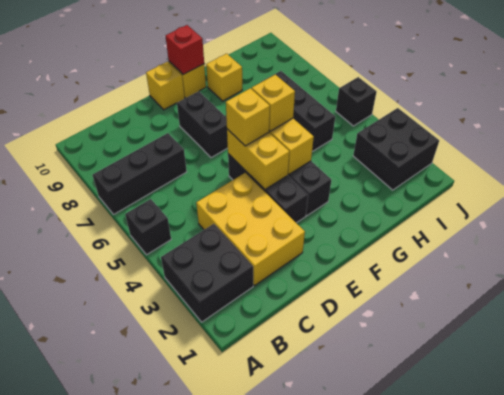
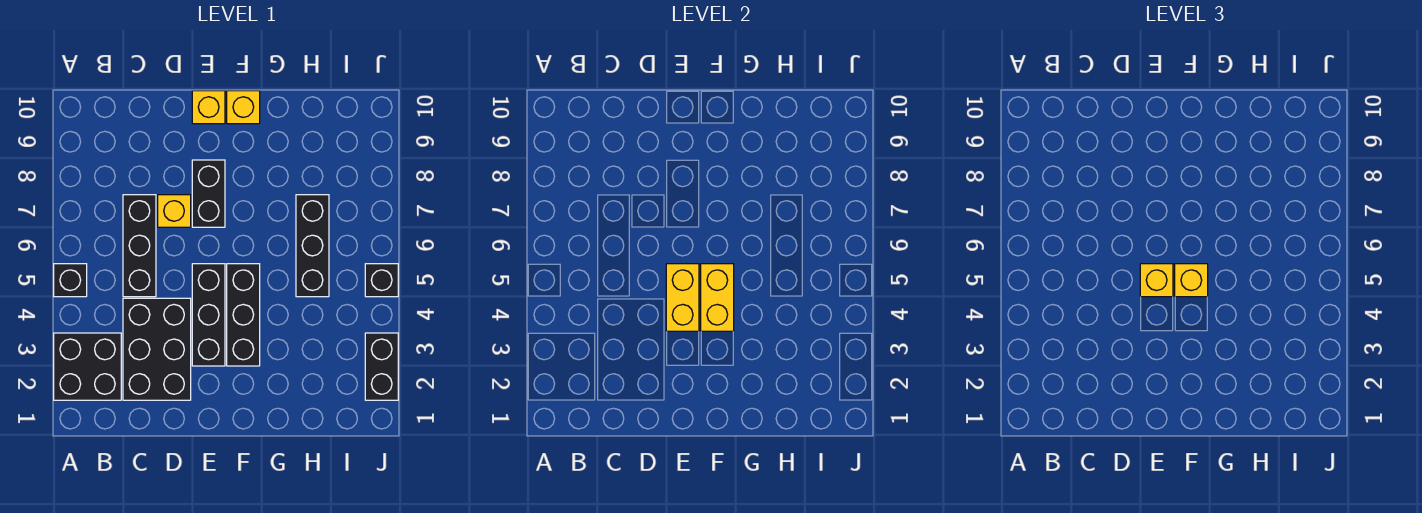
black 1x3 brick [93,133,187,215] -> black 1x3 brick turned to [123,195,156,297]
yellow 2x3 brick [196,173,305,286] -> black 2x3 brick [123,298,191,400]
red 1x1 brick [165,25,204,74] -> none
yellow 1x1 brick [206,54,242,101] -> yellow 1x1 brick moved to [158,195,191,227]
black 2x2 brick [353,108,439,190] -> black 1x2 brick [365,333,398,400]

